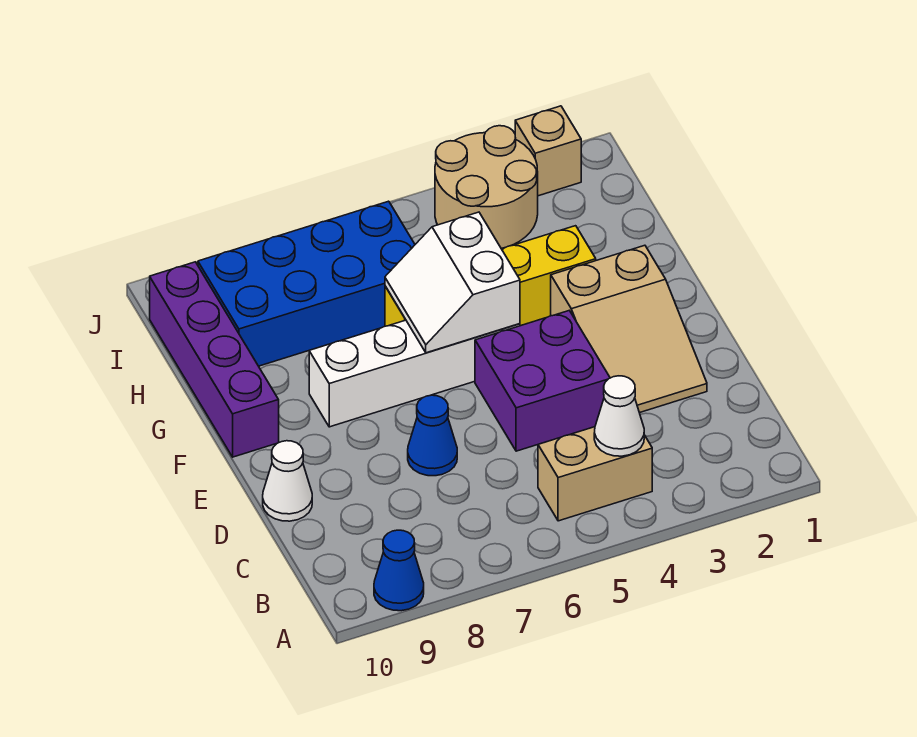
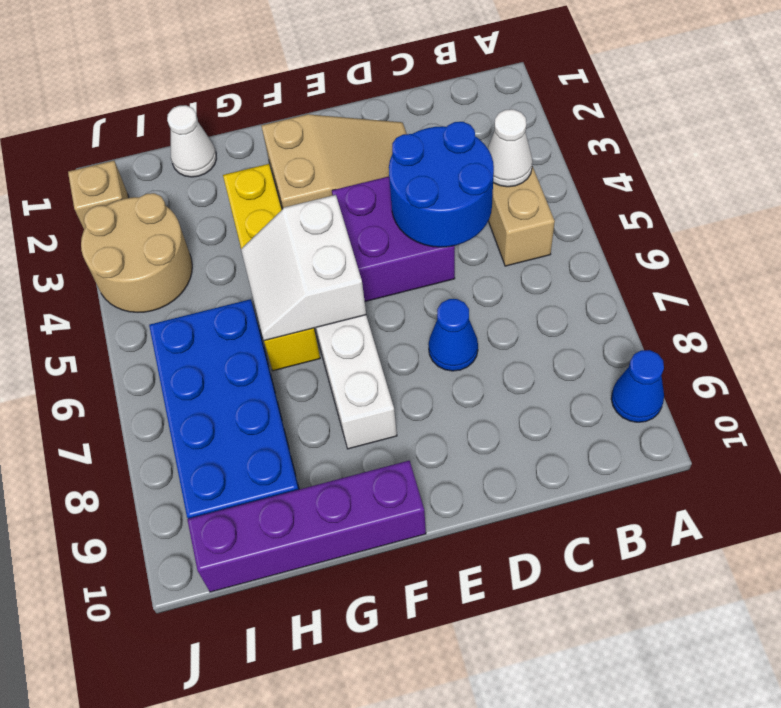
none -> blue 2x2 round brick [389,122,494,247]
white 1x1 cone [263,441,312,521] -> white 1x1 cone moved to [167,105,217,177]
white 2x2 slope [385,212,520,353] -> white 2x2 slope turned to [241,195,366,341]

